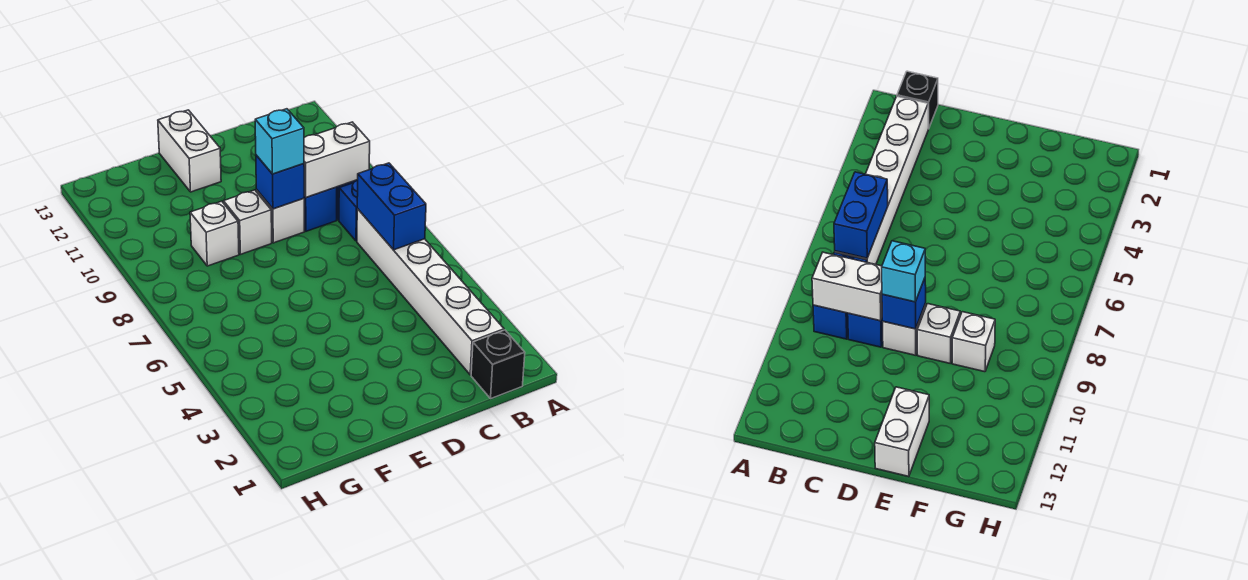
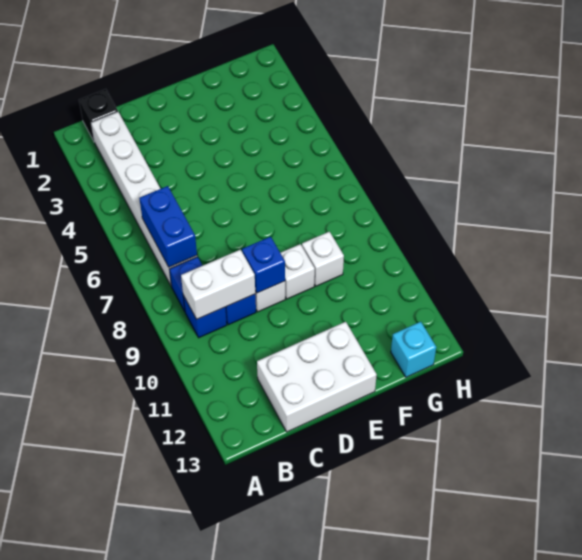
cyan 1x1 brick [255,109,304,174] -> cyan 1x1 brick moved to [391,322,436,377]
white 1x2 brick [158,110,221,192] -> white 2x3 brick [257,322,377,432]

